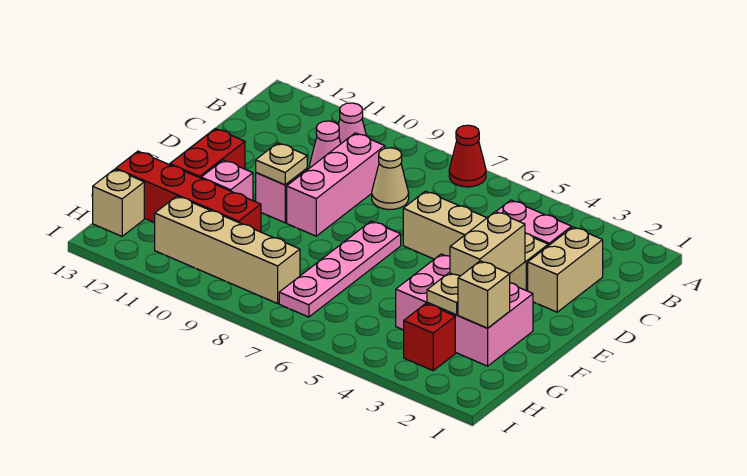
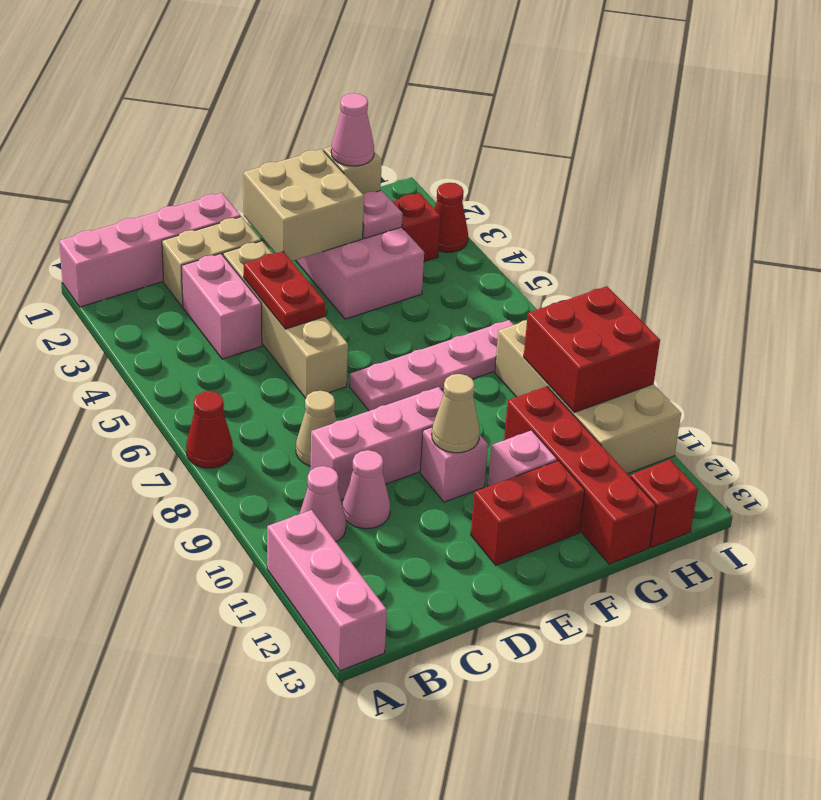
none -> pink 1x4 brick [59,193,241,307]
none -> pink 1x3 brick [267,510,387,671]
none -> red 1x2 plate [244,252,326,329]
tan 1x2 brick [450,212,525,276] -> tan 2x2 brick [243,149,364,261]
tan 1x1 plate [256,143,307,185] -> tan 1x1 cone [432,374,480,453]
none -> pink 1x1 cone [331,93,374,166]
tan 1x1 plate [427,273,460,315] -> pink 1x1 plate [363,190,403,239]
tan 1x4 brick [155,196,300,304] -> tan 2x4 brick [495,320,681,474]
none -> red 2x2 brick [524,286,660,412]
tan 1x1 brick [93,169,144,236] -> red 1x1 brick [630,460,698,547]
none -> red 1x1 cone [434,183,468,252]

